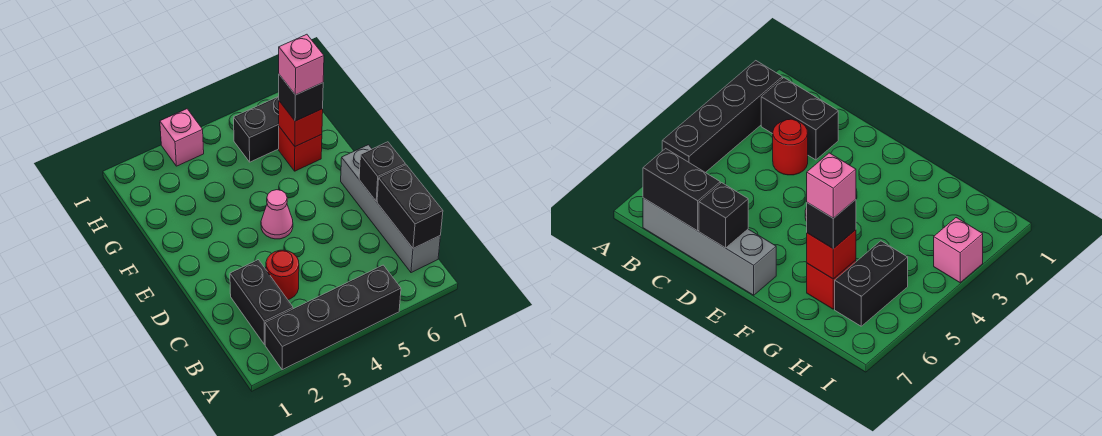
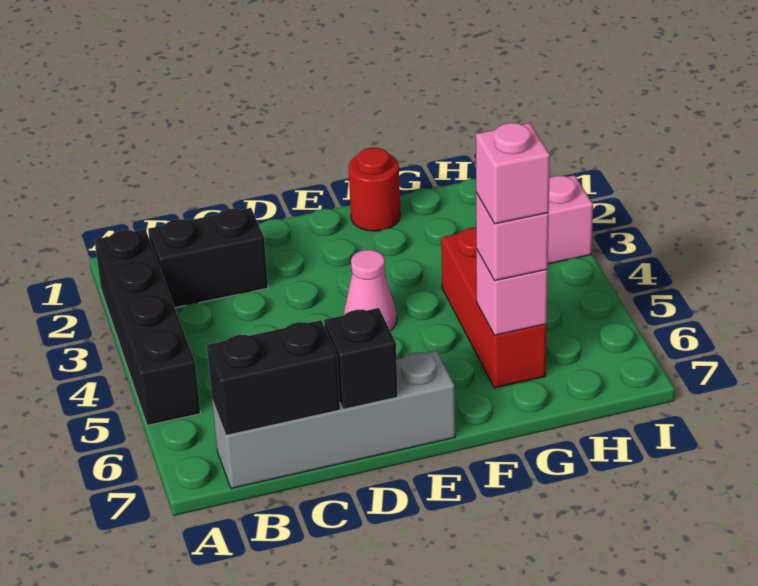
red 1x1 round brick [266,250,299,300] -> red 1x1 round brick moved to [348,148,400,231]
red 1x1 brick [279,127,322,171] -> red 1x3 brick [441,228,547,388]
red 1x1 brick [279,101,323,146] -> pink 1x1 brick [476,249,548,335]
black 1x1 brick [279,75,323,121] -> pink 1x1 brick [476,193,549,281]
black 1x2 brick [234,96,279,162] -> none

